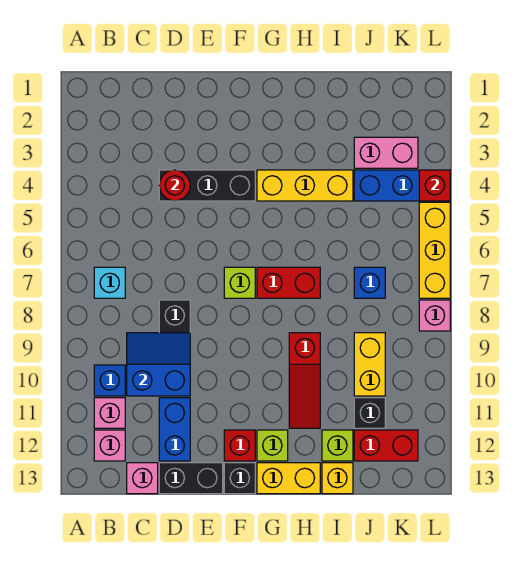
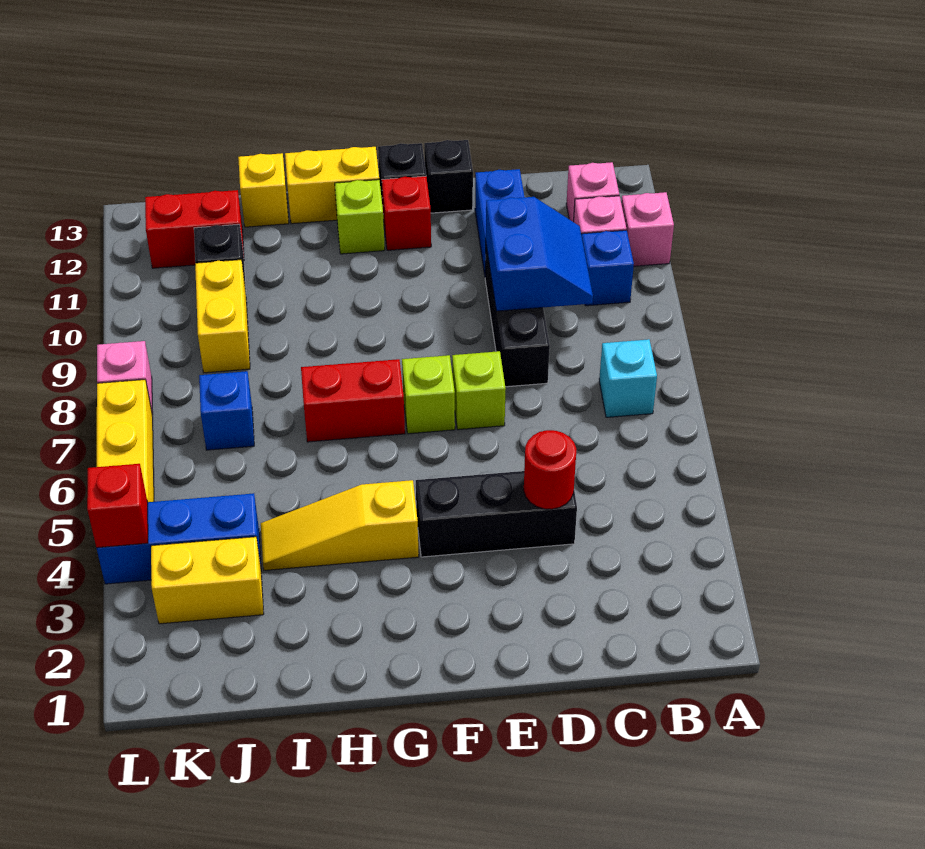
blue 2x2 slope [127,333,190,396] -> blue 2x2 slope turned to [485,197,593,311]
pink 1x1 brick [127,463,158,494] -> pink 1x1 brick moved to [621,192,674,266]
black 1x2 brick [159,463,223,494] -> black 1x1 brick [424,140,473,213]
yellow 1x3 brick [257,170,353,201] -> yellow 1x3 slope [261,480,419,570]
red 1x3 slope [289,333,320,428] -> none
lime 1x1 brick [322,430,353,461] -> lime 1x1 brick moved to [452,351,506,430]
pink 1x2 brick [354,137,418,168] -> yellow 1x2 brick [151,537,264,624]

